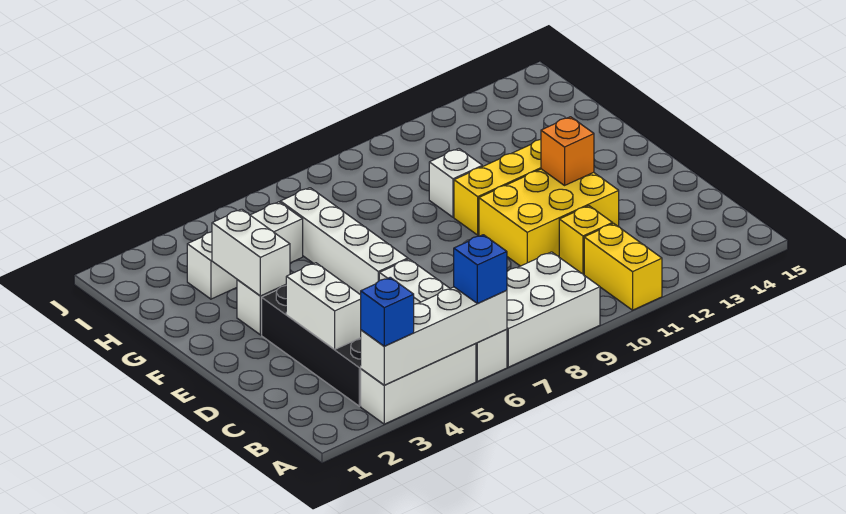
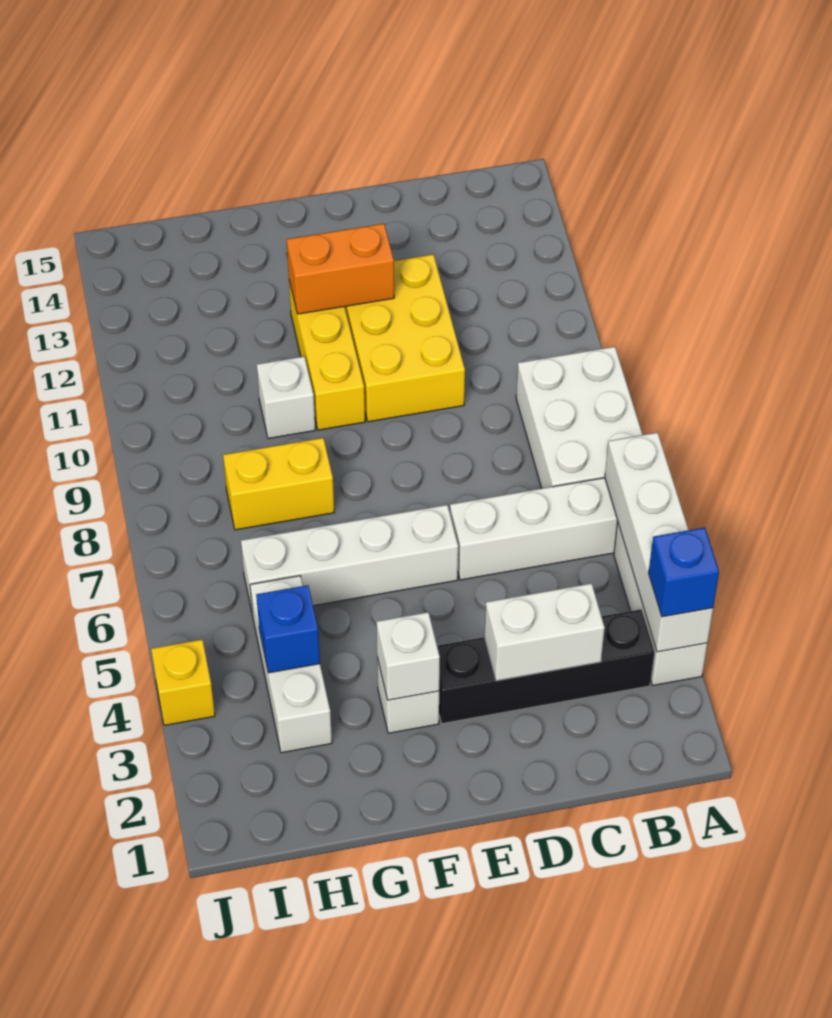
blue 1x1 brick [454,235,507,304] -> blue 1x1 brick moved to [256,585,320,673]
yellow 1x2 brick [584,223,662,310] -> yellow 1x2 brick moved to [223,438,334,530]
yellow 1x1 brick [559,206,613,274] -> yellow 1x1 brick moved to [151,640,215,725]
orange 1x1 brick [541,117,594,185] -> orange 1x2 brick [287,224,394,314]
white 1x2 brick [212,209,290,296] -> white 1x1 brick [376,612,440,700]

